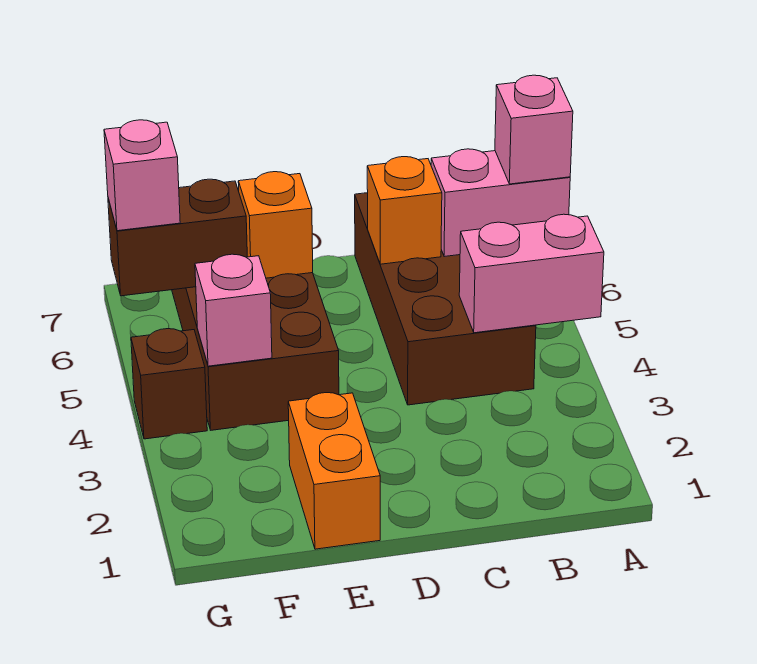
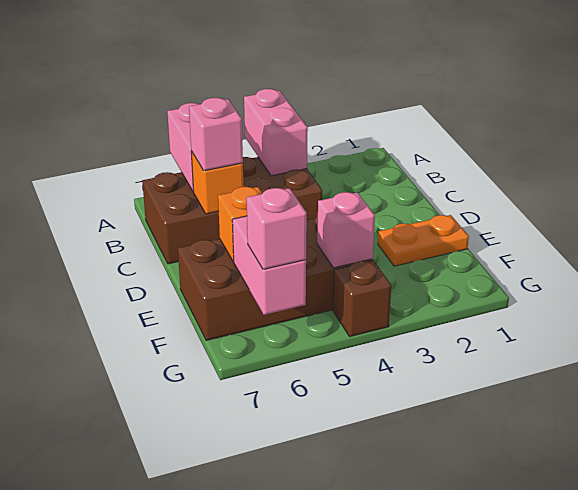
pink 1x1 brick [495,75,573,184] -> pink 1x1 brick moved to [189,98,243,171]
orange 1x2 brick [288,393,380,549] -> orange 1x2 plate [378,215,469,266]
brown 1x2 brick [108,179,247,296] -> pink 1x2 brick [232,216,306,315]

